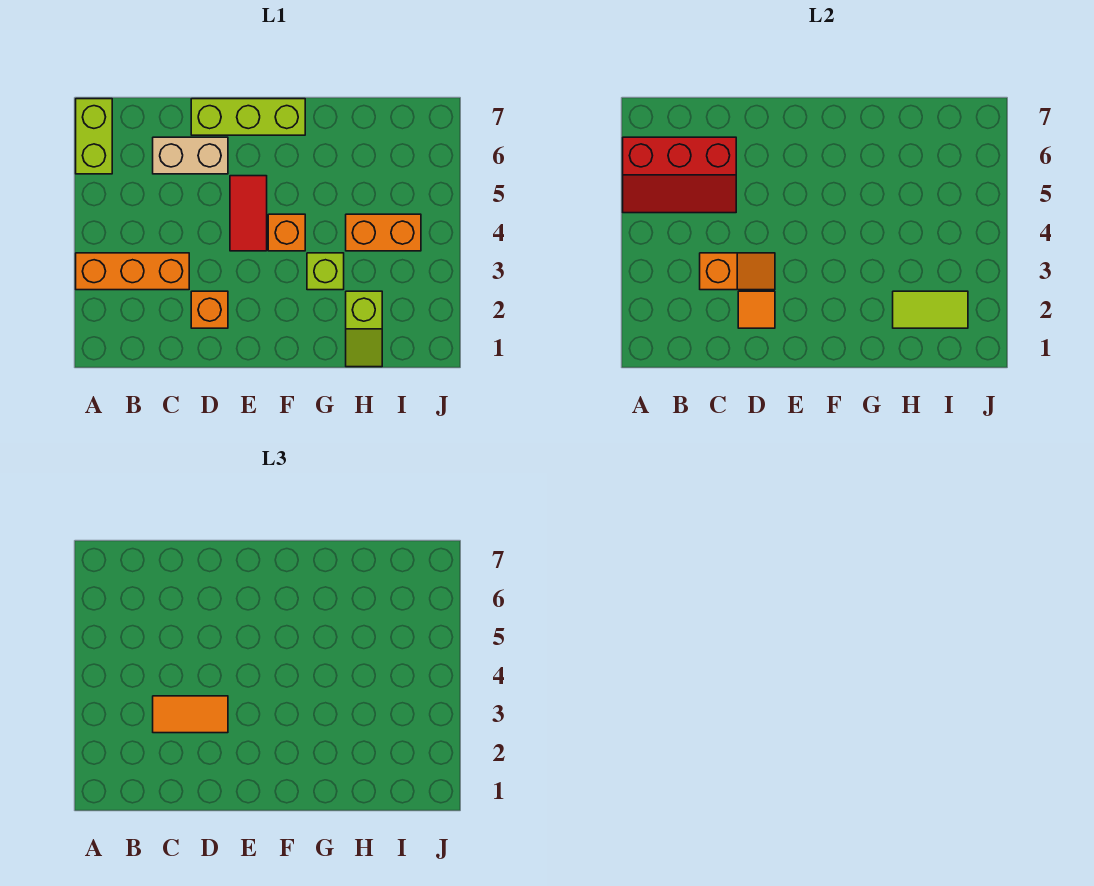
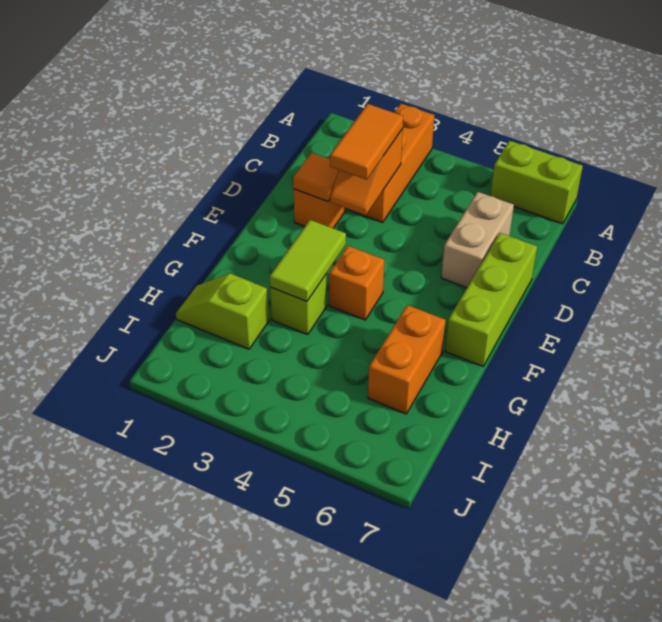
red 2x3 slope [623,137,736,213] -> none
red 1x2 tile [230,176,267,251] -> none
lime 1x2 tile [893,291,968,328] -> lime 1x2 tile moved to [270,220,346,301]
orange 1x2 brick [346,214,421,251] -> orange 1x2 brick moved to [368,305,446,414]

